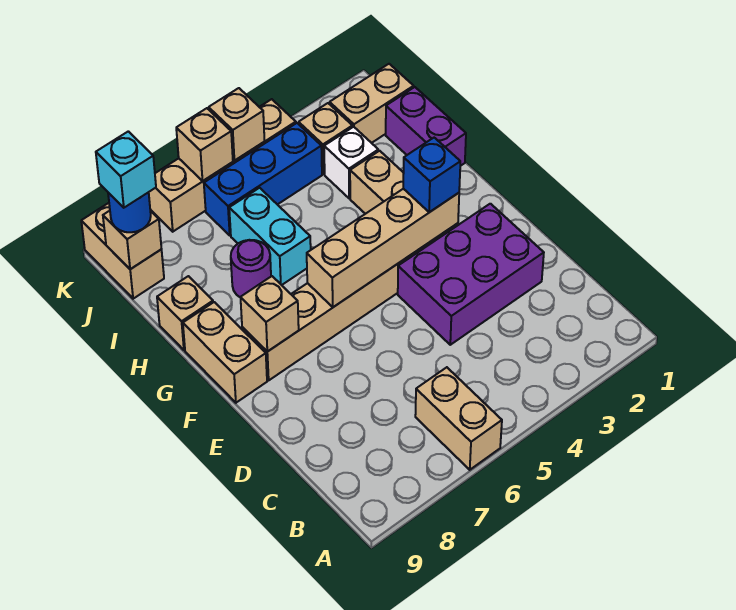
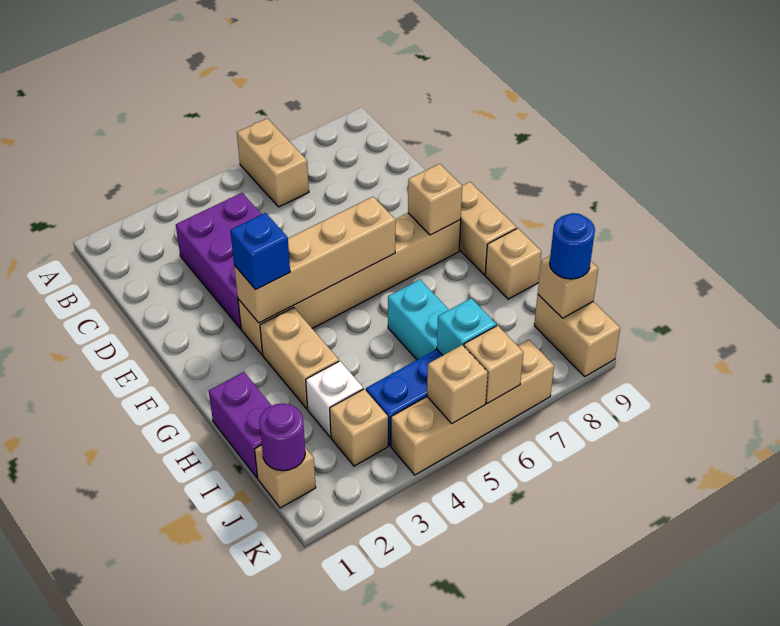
purple 2x3 brick [398,204,544,345] -> purple 2x3 brick turned to [176,193,262,329]
purple 1x1 round brick [231,240,271,297] -> purple 1x1 round brick moved to [259,403,305,471]
tan 1x2 brick [330,64,414,143] -> tan 1x1 brick [255,445,316,508]
cyan 1x1 brick [96,131,156,208] -> cyan 1x1 brick moved to [437,298,496,355]

